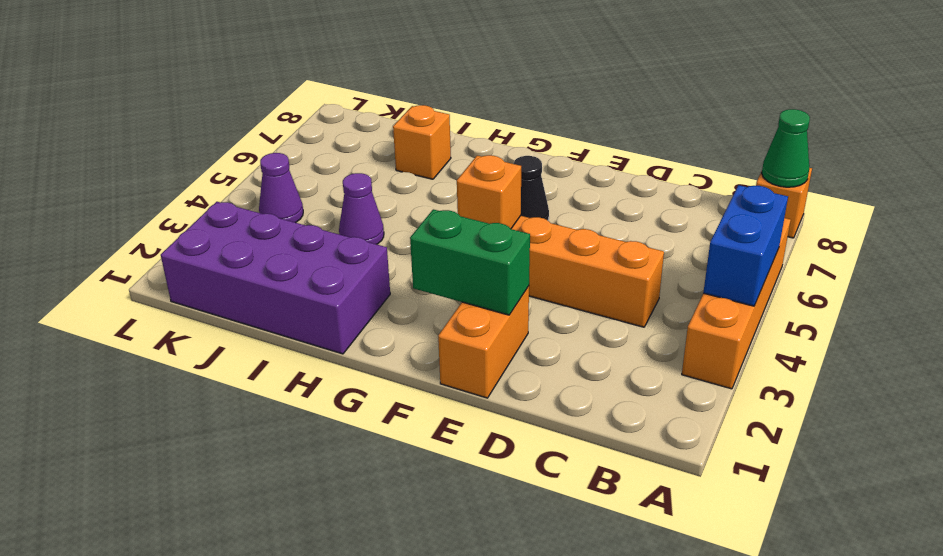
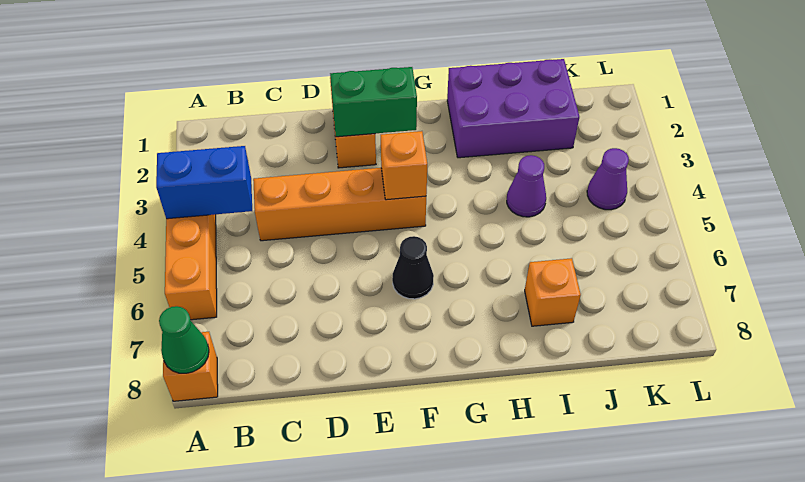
blue 1x2 brick [703,185,788,306] -> blue 1x2 brick turned to [156,146,252,219]
purple 2x4 brick [161,202,390,354] -> purple 2x3 brick [447,59,579,158]

